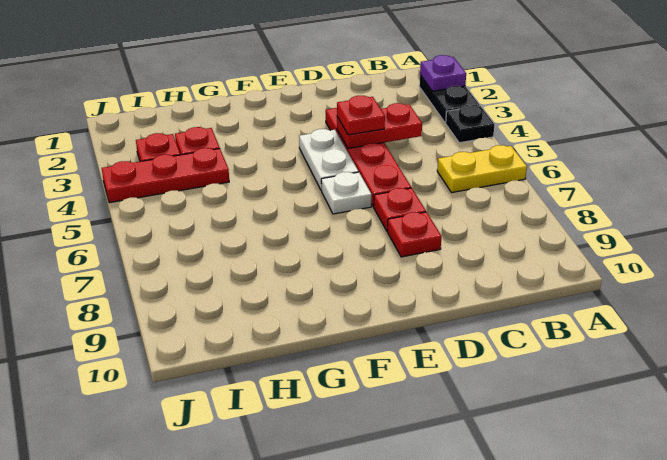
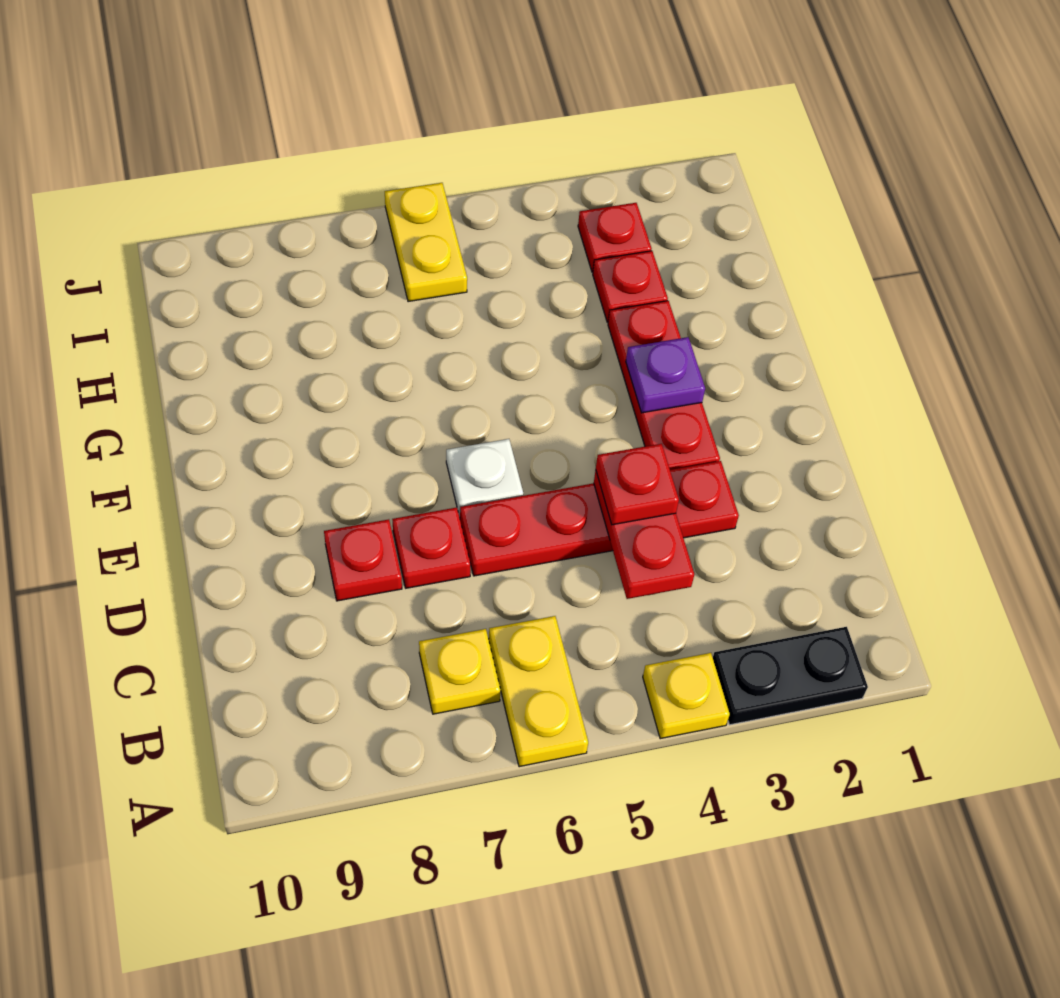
purple 1x1 plate [420,55,466,91] -> purple 1x1 plate moved to [626,337,705,413]
black 1x1 plate [446,105,495,143] -> yellow 1x1 plate [643,653,730,739]
none -> yellow 1x1 plate [419,629,501,714]
white 1x2 plate [299,129,358,191] -> none
red 1x3 plate [102,148,229,203] -> red 1x3 plate moved to [608,301,720,470]
none -> yellow 1x2 plate [385,183,467,302]

